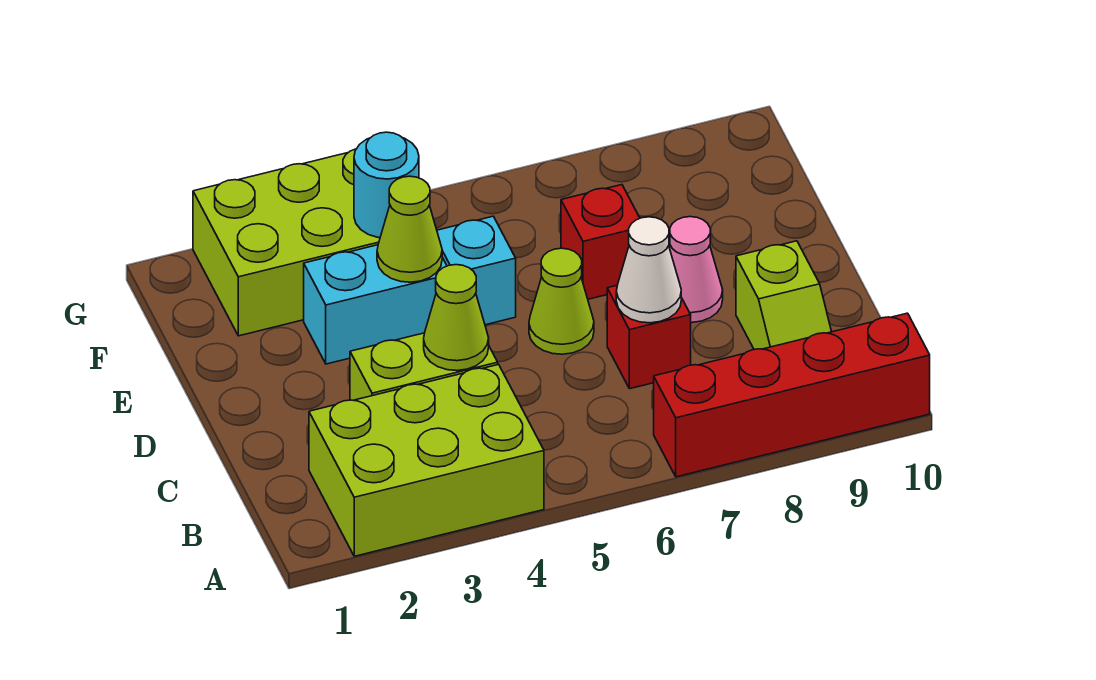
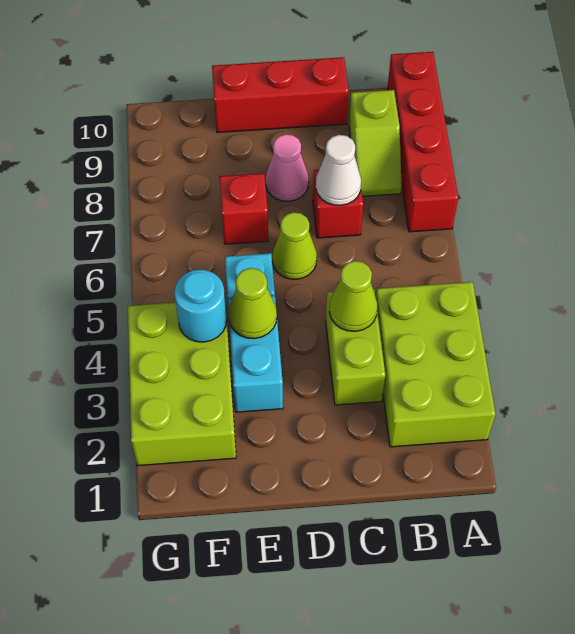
lime 1x2 slope [736,241,832,349] -> lime 1x2 slope turned to [349,90,402,196]
none -> red 1x3 brick [212,57,349,132]

